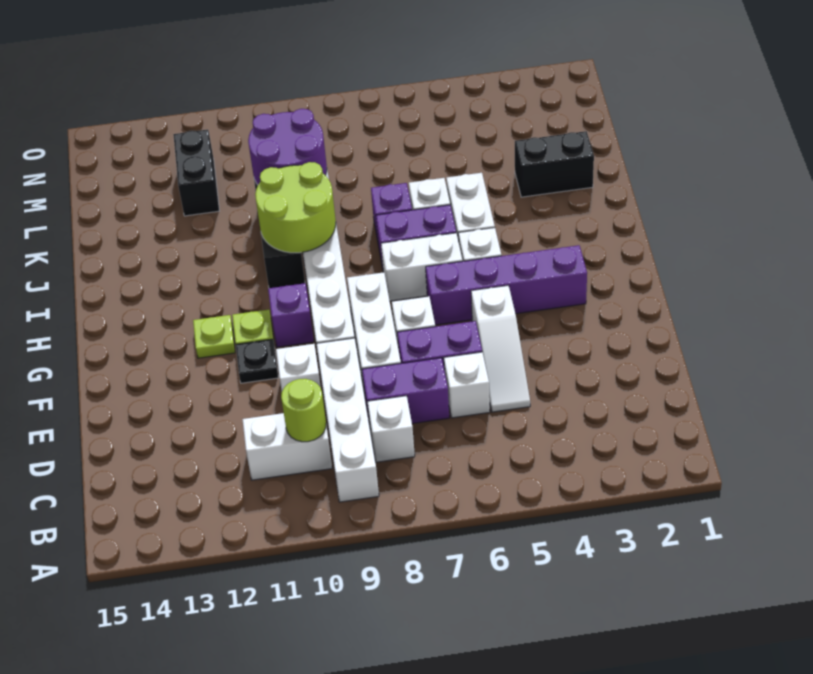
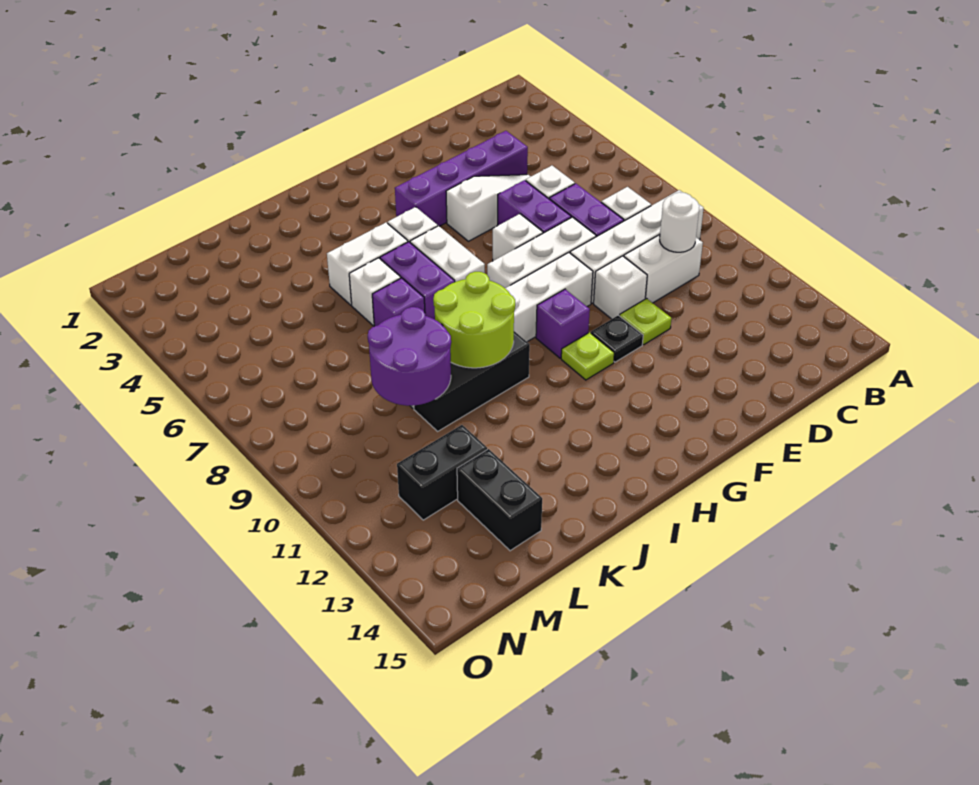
white 1x2 brick [242,413,332,480] -> white 1x2 brick turned to [624,235,703,303]
lime 1x1 round brick [281,379,326,442] -> white 1x1 round brick [660,192,699,252]
purple 1x4 brick [426,245,587,325] -> purple 1x4 brick turned to [395,131,528,226]
lime 1x1 plate [193,315,235,358] -> lime 1x1 plate moved to [620,298,672,345]
black 1x2 brick [515,131,594,197] -> black 1x2 brick moved to [457,449,542,551]

